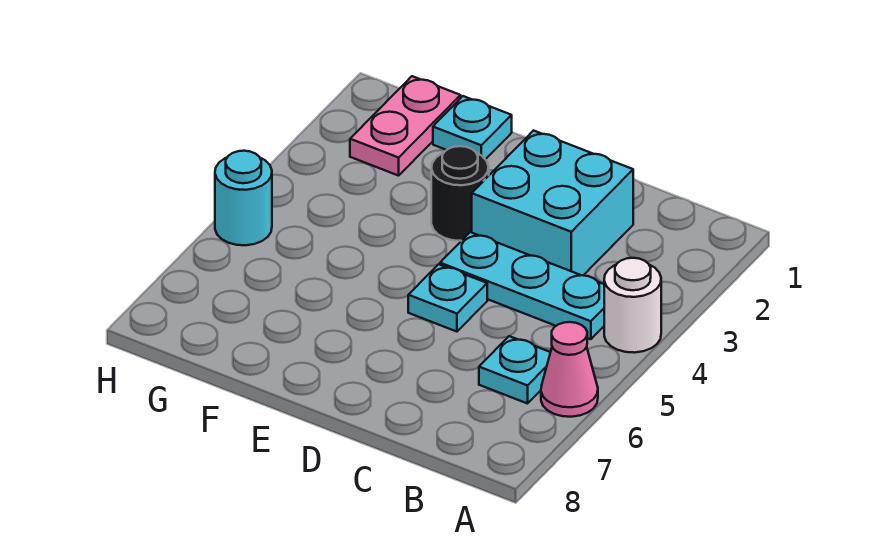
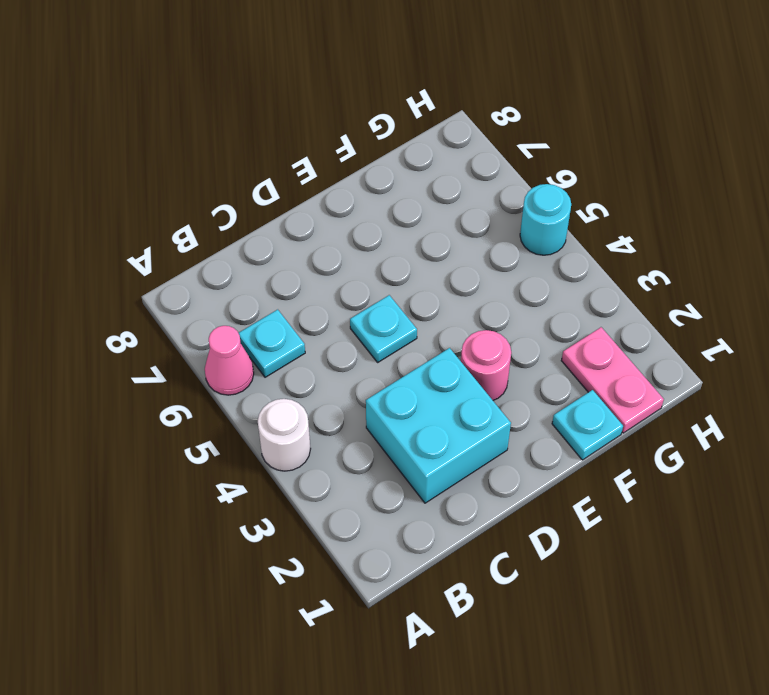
cyan 1x3 plate [440,232,604,339] -> none
black 1x1 round brick [431,146,489,241] -> pink 1x1 round brick [461,330,511,400]

